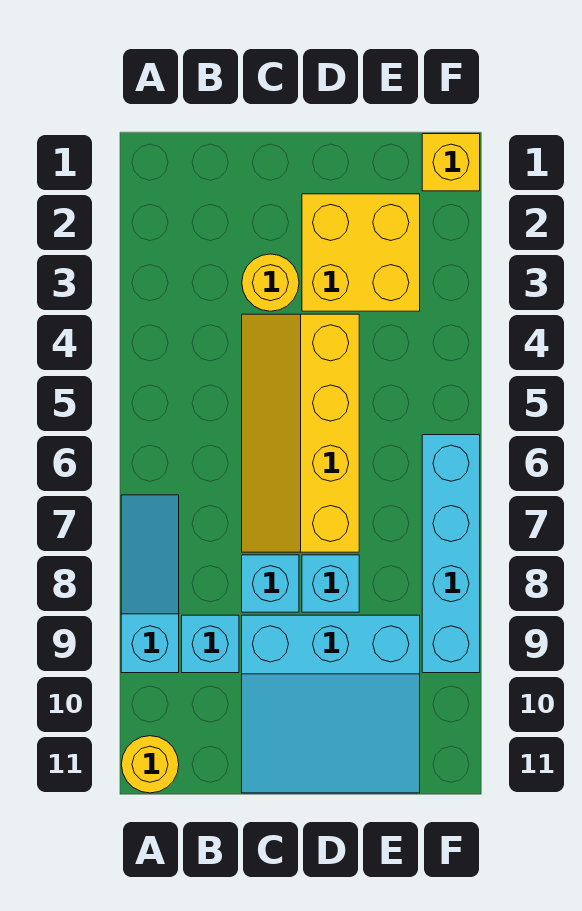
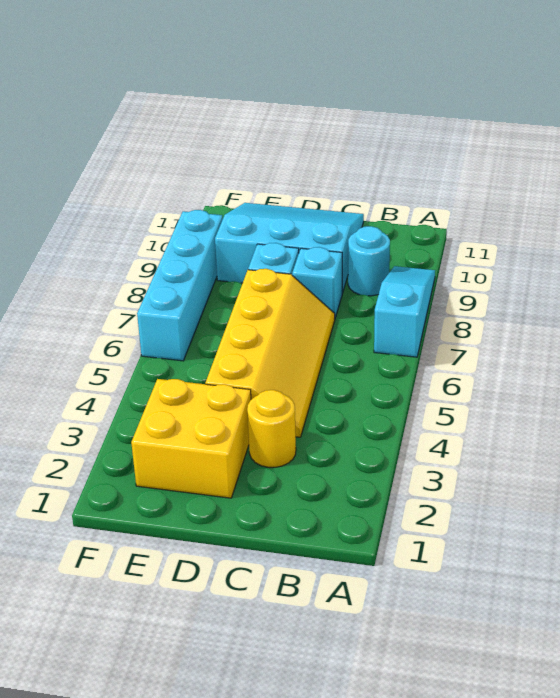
cyan 1x3 slope [121,495,179,673] -> cyan 1x3 slope turned to [374,266,435,357]
yellow 1x1 round brick [121,736,179,793] -> none
cyan 1x1 brick [182,615,239,673] -> cyan 1x1 round brick [348,226,390,296]
yellow 1x1 brick [422,134,480,191] -> none

